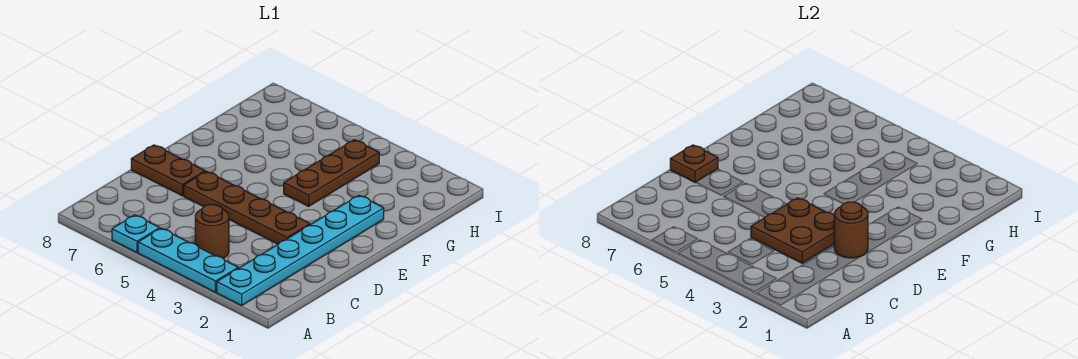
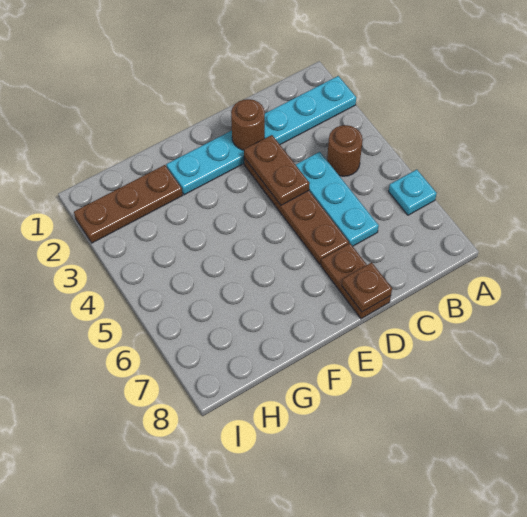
cyan 1x3 plate [138,228,238,292] -> cyan 1x3 plate moved to [296,152,379,246]
brown 2x2 plate [751,198,834,263] -> brown 1x2 plate [244,135,310,205]
brown 1x3 plate [284,140,379,206] -> brown 1x3 plate moved to [74,165,183,243]

